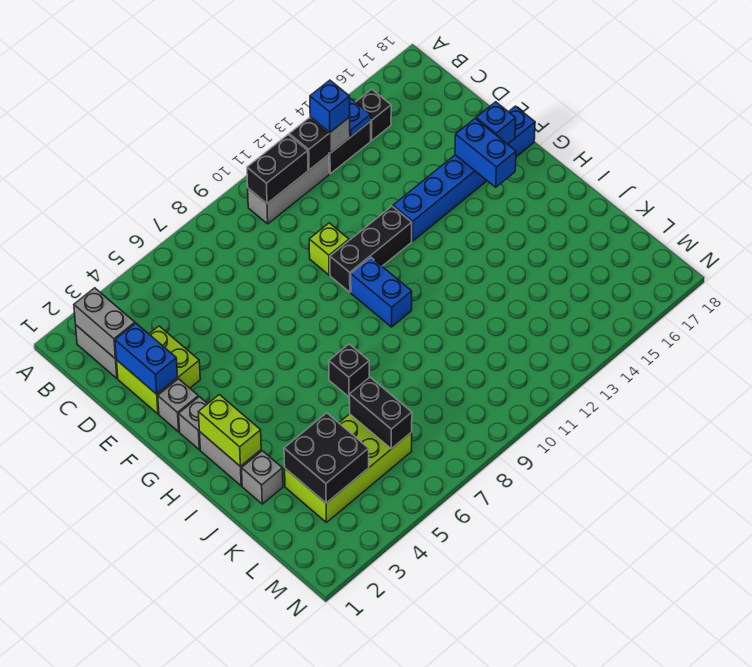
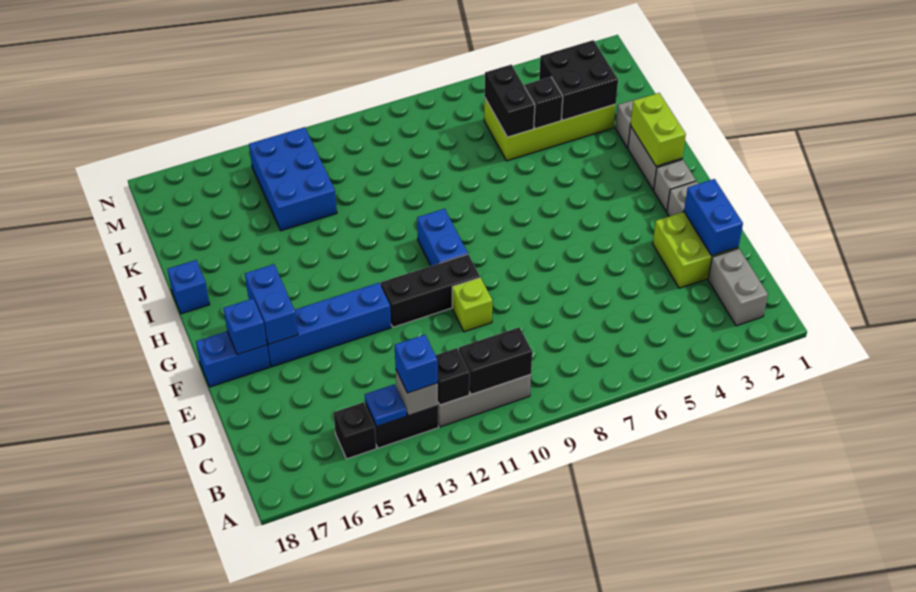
grey 1x2 brick [74,288,135,359] -> none
black 1x1 brick [329,344,369,397] -> black 1x1 brick moved to [525,77,563,129]
none -> blue 1x1 brick [167,260,210,314]
none -> blue 2x3 brick [249,127,337,231]

